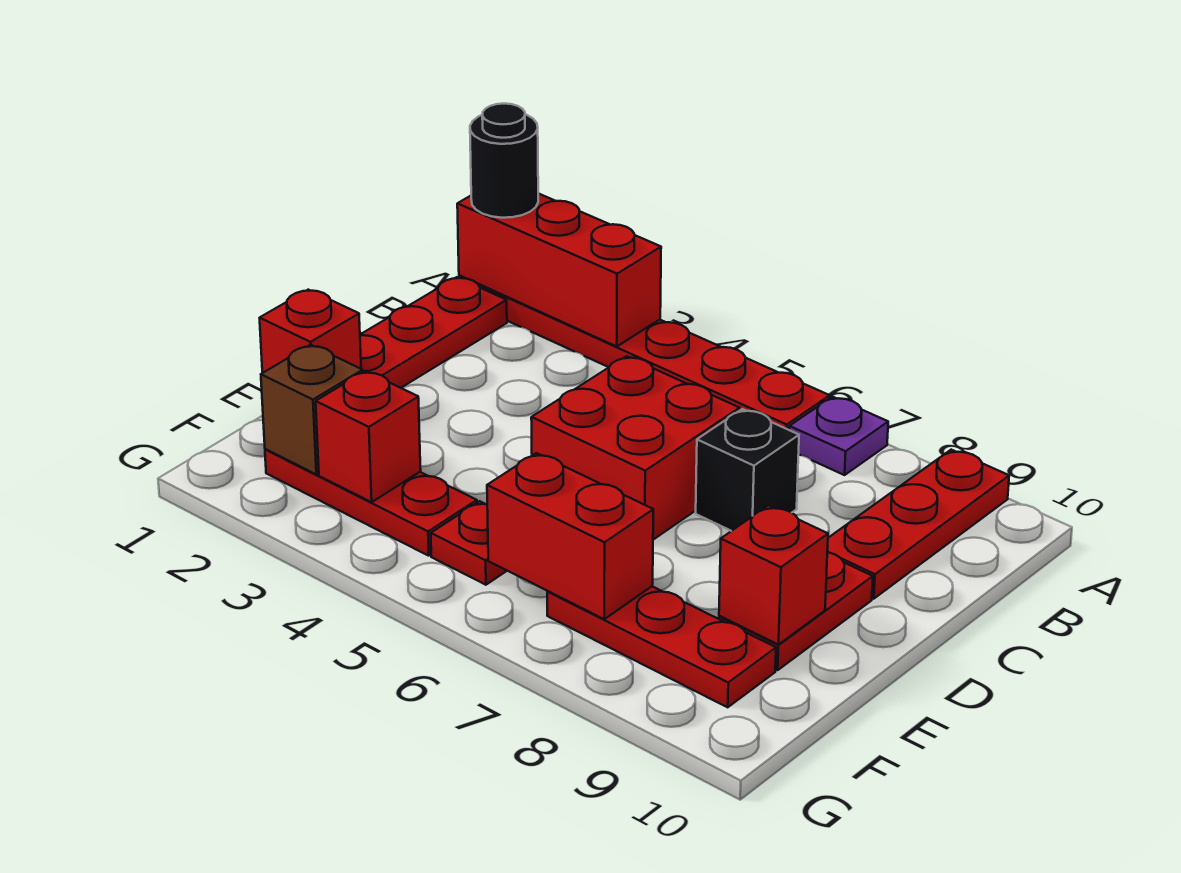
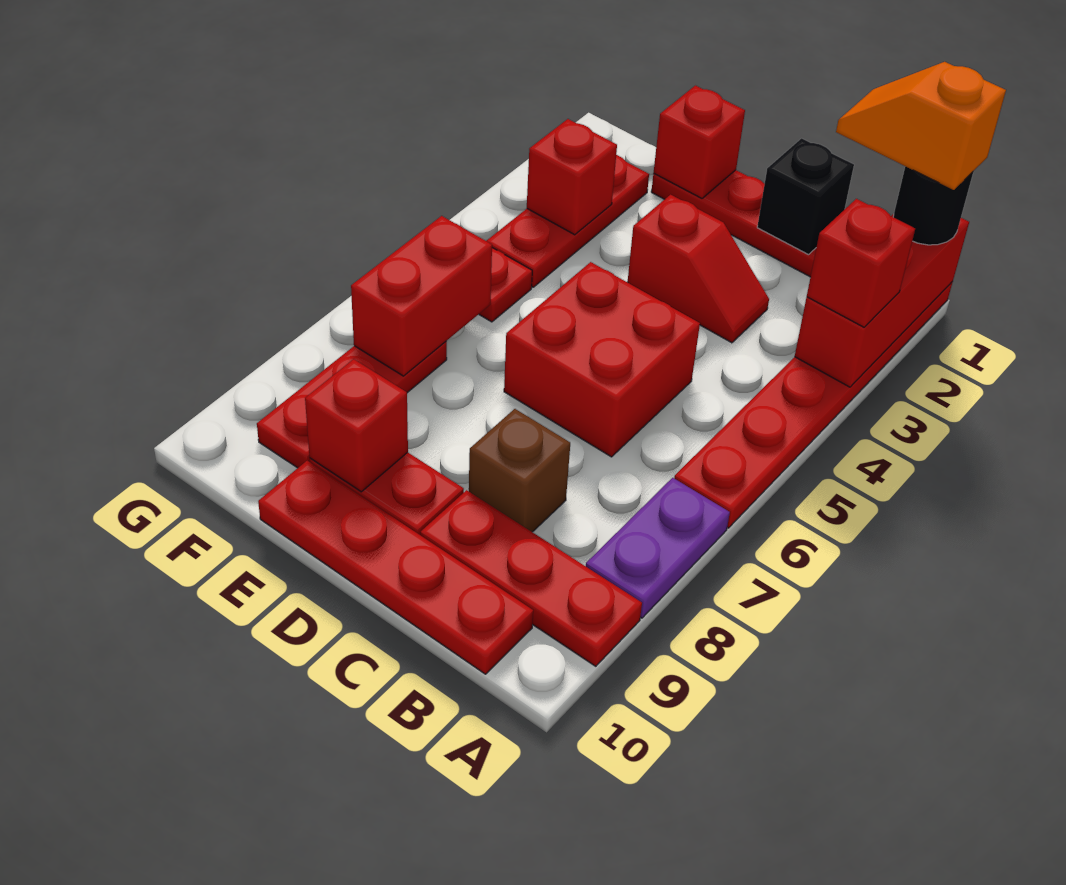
none -> orange 1x2 slope [836,62,1006,190]
none -> red 1x1 brick [807,199,915,327]
purple 1x1 plate [789,397,888,475] -> purple 1x2 plate [586,478,730,618]
none -> red 1x4 plate [258,461,533,674]
none -> red 1x2 slope [628,195,769,343]
black 1x1 brick [696,409,799,531] -> black 1x1 brick moved to [757,138,854,255]
brown 1x1 brick [261,345,363,474] -> brown 1x1 brick moved to [469,409,570,532]

